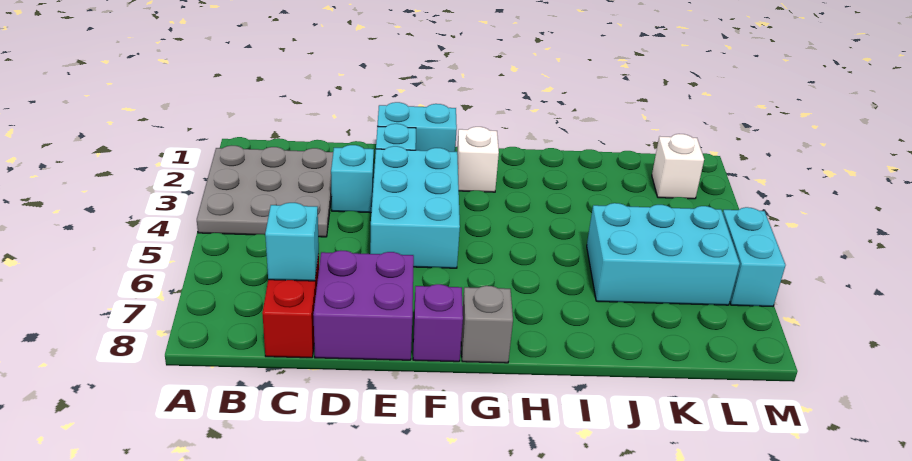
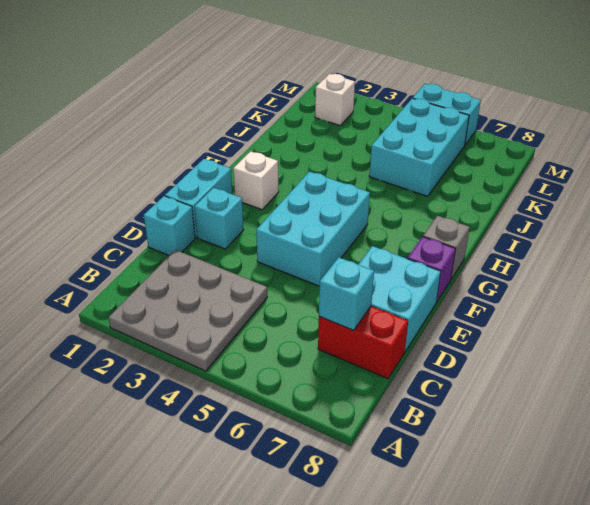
cyan 1x1 brick [331,145,374,213] -> cyan 1x1 brick moved to [144,196,195,255]
purple 2x2 brick [313,251,414,360] -> cyan 2x2 brick [358,246,441,351]
cyan 2x3 brick [370,146,460,268] -> cyan 2x3 brick turned to [256,172,370,286]

